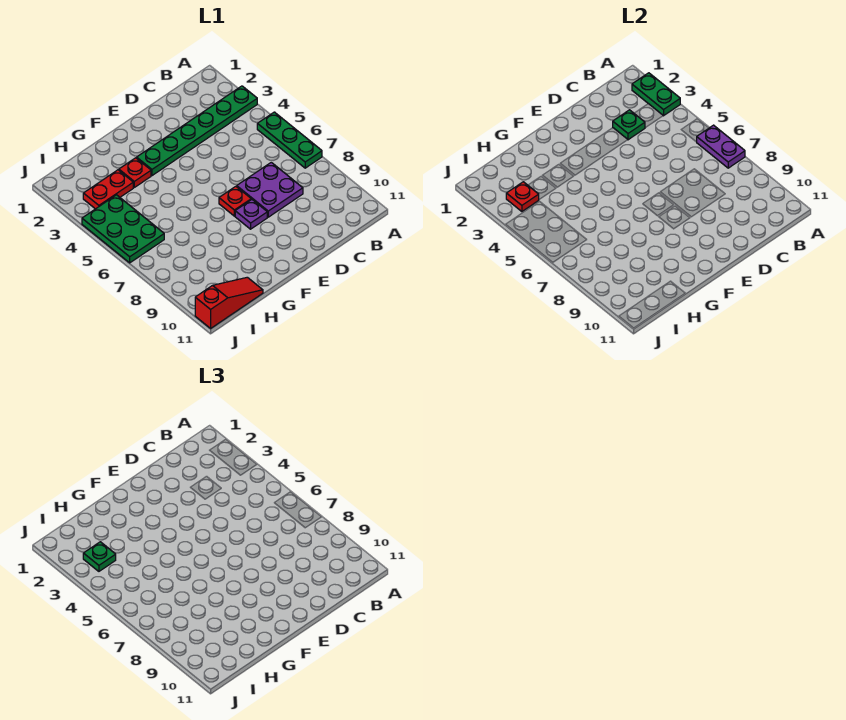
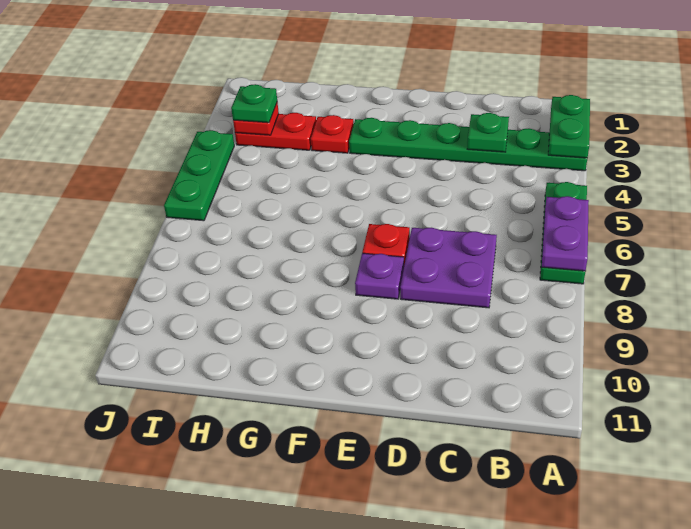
red 1x3 slope [195,277,263,328] -> none
green 2x3 plate [82,195,164,263] -> green 1x3 plate [164,130,234,221]

